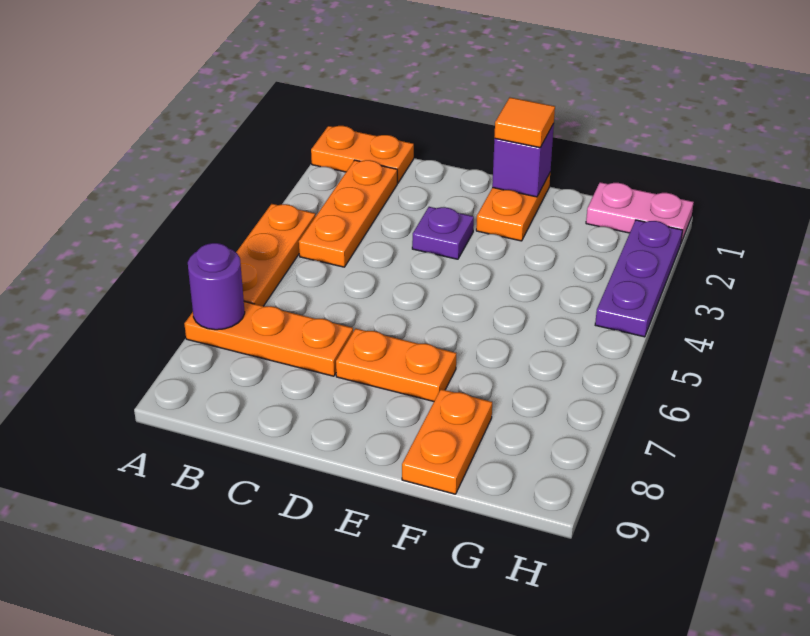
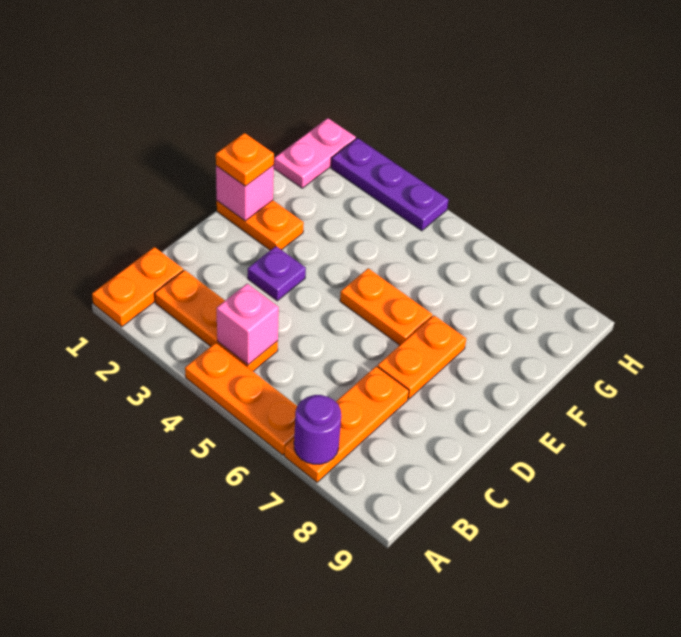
none -> pink 1x1 brick [217,284,279,365]
purple 1x1 brick [492,124,554,197] -> pink 1x1 brick [216,166,274,221]
orange 1x1 tile [494,98,555,147] -> orange 1x1 plate [216,133,274,186]
orange 1x2 plate [402,389,492,494] -> orange 1x2 plate moved to [340,268,432,345]

